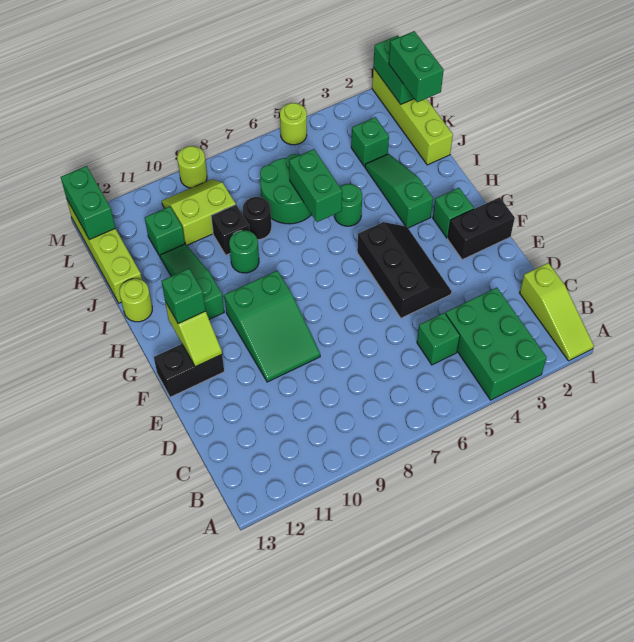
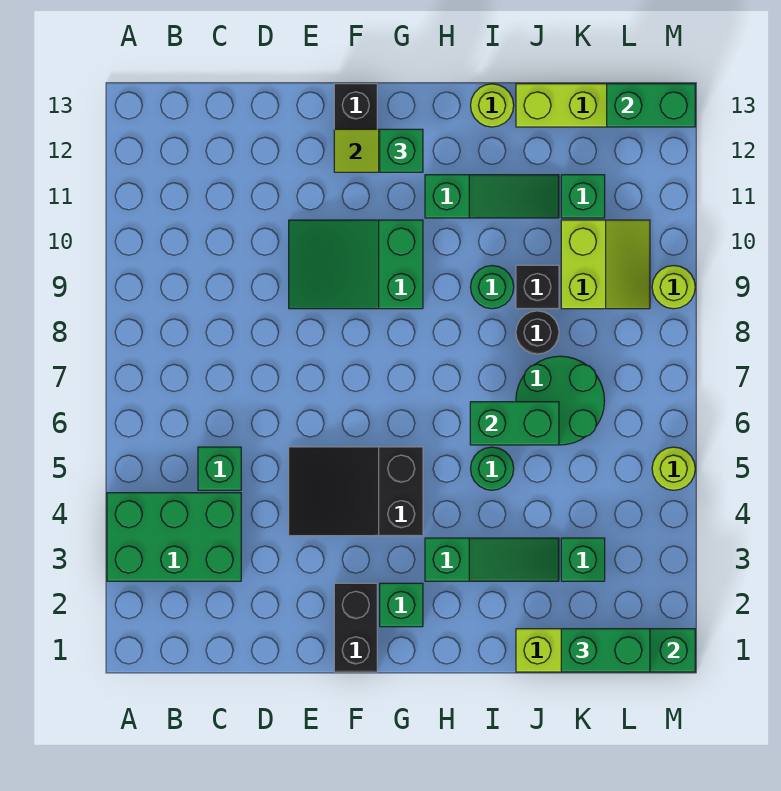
lime 1x3 slope [520,263,594,361] -> none
black 2x3 slope [357,222,452,318] -> black 2x3 slope turned to [289,447,423,536]

